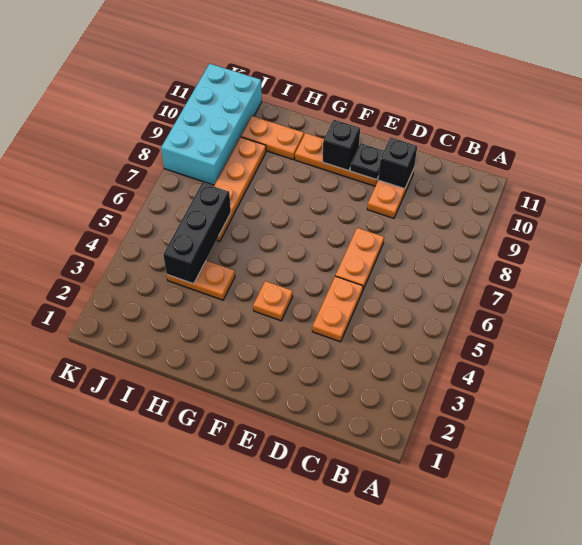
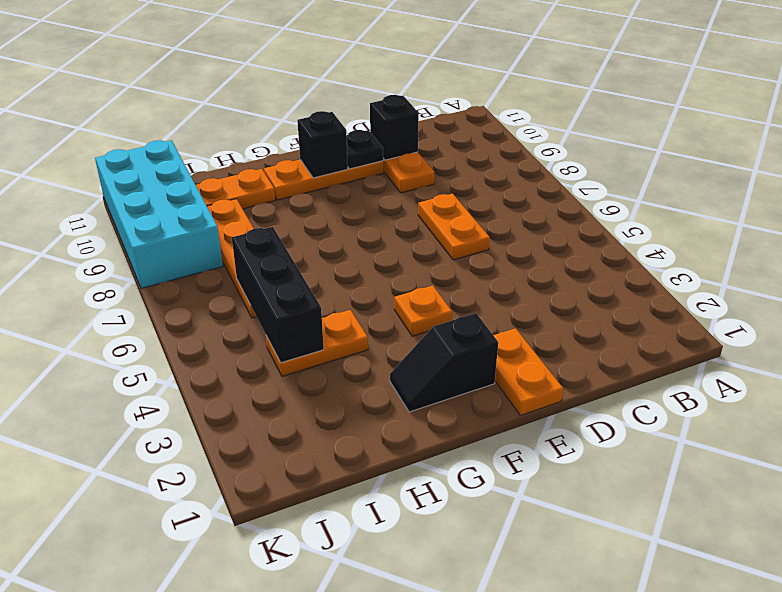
orange 1x2 plate [312,276,363,342] -> orange 1x2 plate moved to [493,328,563,415]
none -> black 1x2 slope [390,313,498,412]

